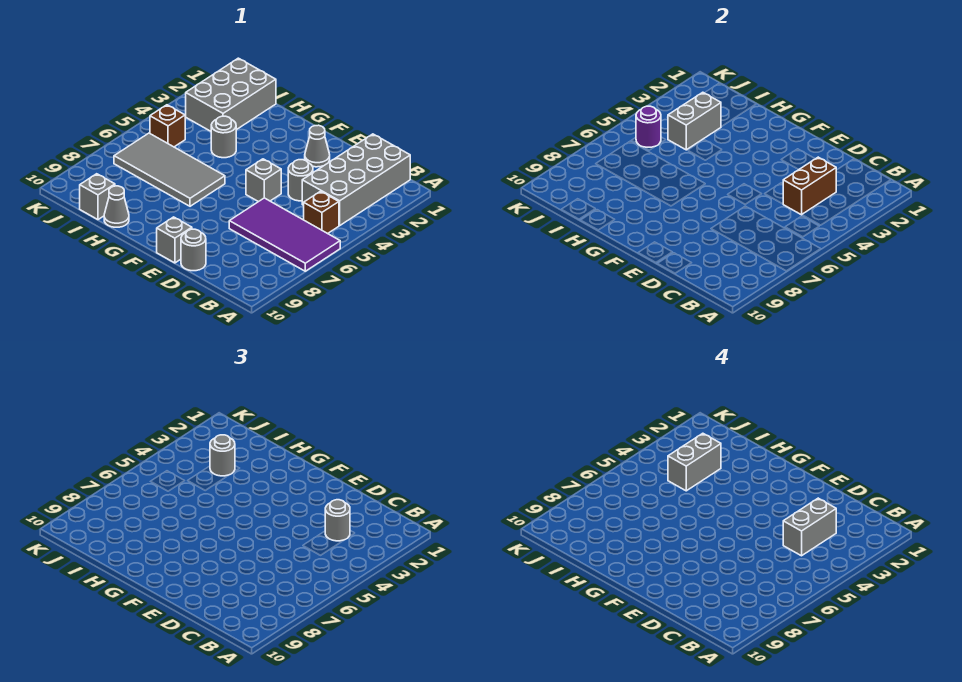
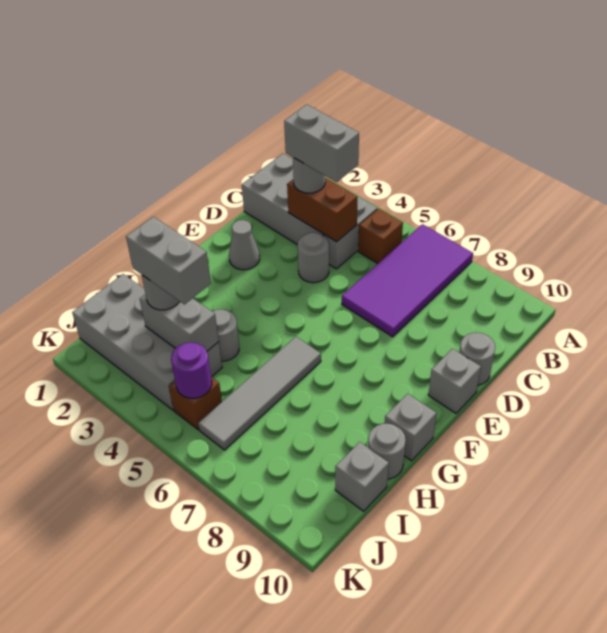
grey 1x1 brick [246,159,281,202] -> grey 1x1 brick moved to [385,394,436,461]
grey 2x4 tile [114,133,225,206] -> grey 1x4 tile [198,337,321,450]
grey 1x1 cone [104,186,129,227] -> grey 1x1 round brick [368,424,406,479]
grey 2x3 brick [186,58,276,131] -> grey 2x4 brick [72,274,222,410]

